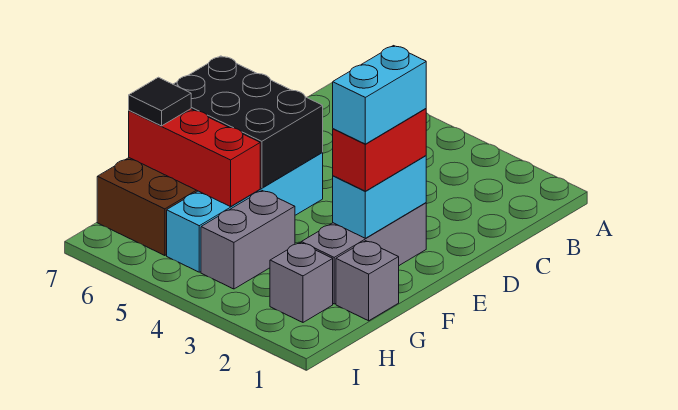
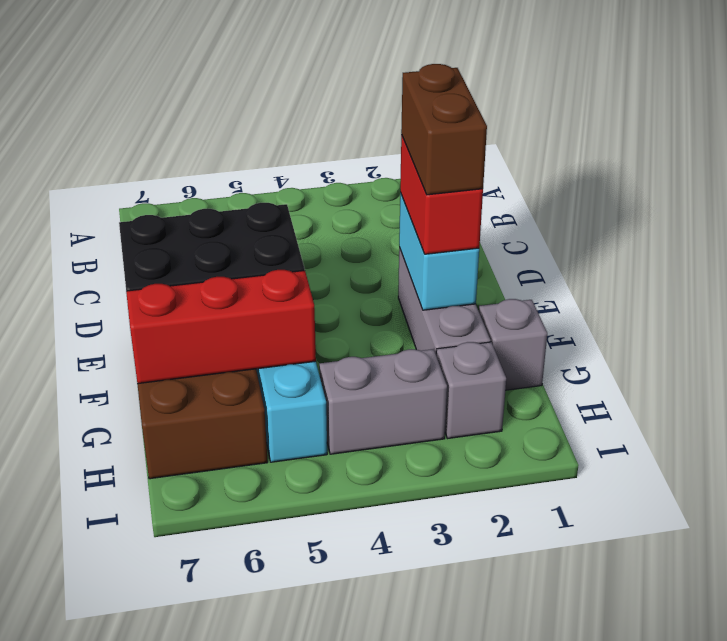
cyan 1x2 brick [333,46,426,144] -> brown 1x2 brick [401,64,487,195]
grey 1x2 brick [201,191,295,289] -> grey 1x2 brick turned to [319,349,447,454]
black 1x1 tile [129,77,191,126] -> none

